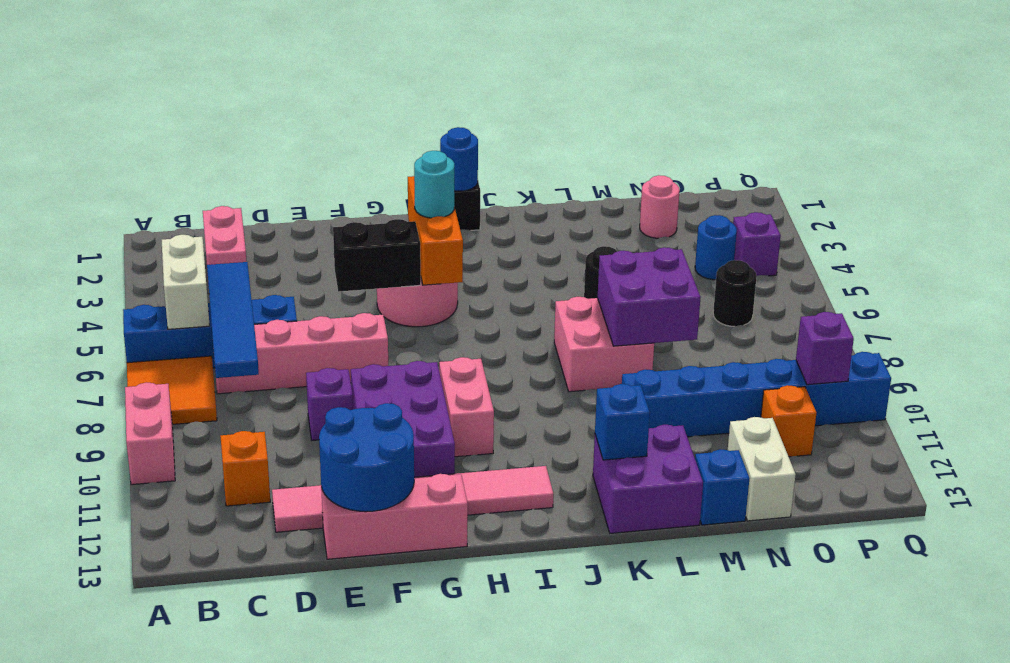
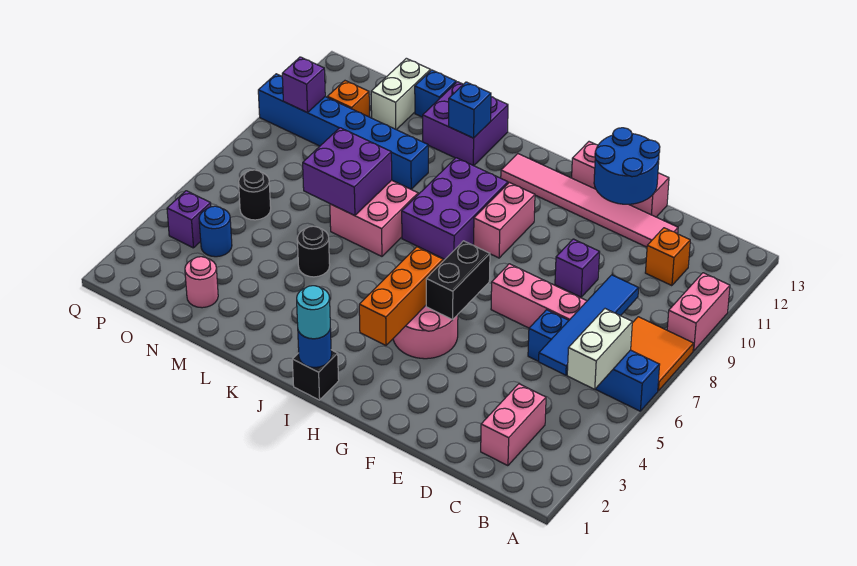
black 1x2 brick [333,219,421,292] -> black 1x2 brick turned to [426,241,490,320]
purple 2x3 brick [351,361,455,477] -> purple 2x3 brick moved to [402,158,508,259]
cyan 1x1 round brick [414,151,454,218] -> cyan 1x1 round brick moved to [297,286,330,339]

